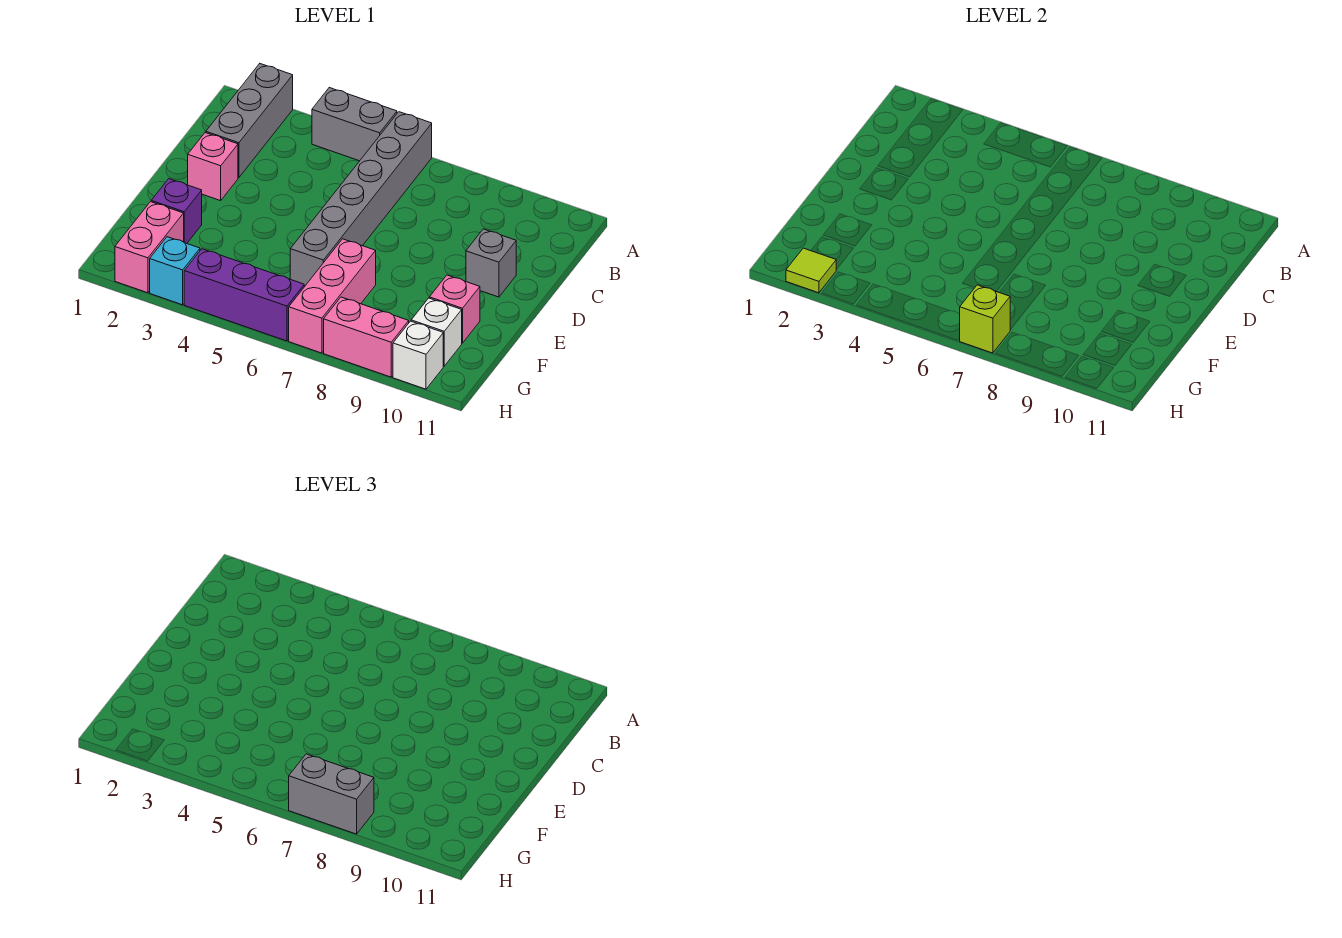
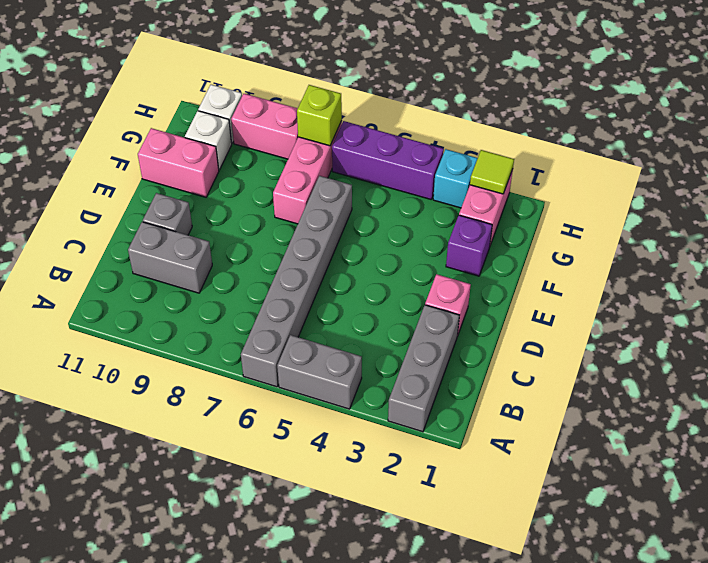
pink 1x1 brick [429,275,480,343] -> pink 1x2 brick [138,128,219,197]
grey 1x2 brick [289,754,374,834] -> grey 1x2 brick moved to [128,222,212,293]

